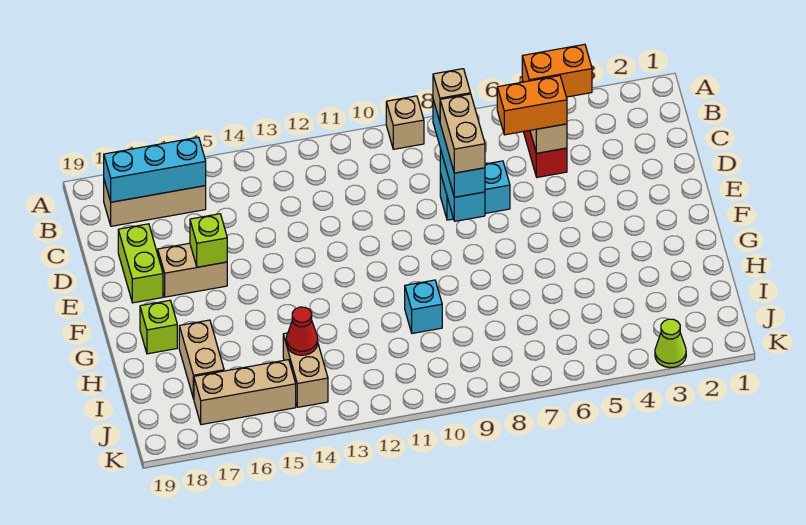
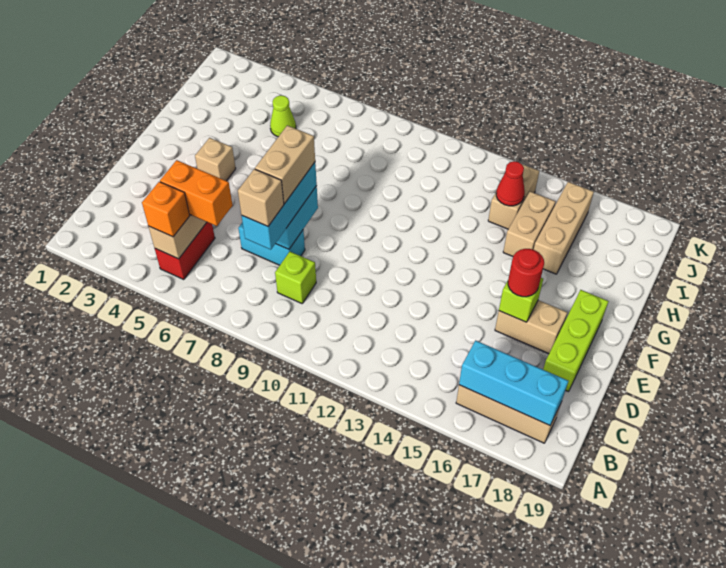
tan 1x1 brick [386,96,424,149] -> tan 1x1 brick moved to [195,138,236,181]
orange 1x2 brick [522,44,592,97] -> orange 1x1 brick [142,182,190,237]
lime 1x2 brick [118,224,163,303] -> lime 1x3 brick [543,290,609,392]
none -> red 1x1 round brick [508,249,544,297]
lime 1x1 brick [140,300,177,354] -> lime 1x1 brick moved to [275,252,316,303]
cyan 1x1 brick [405,280,442,333] -> none
tan 1x2 brick [179,320,224,399] -> tan 1x2 brick moved to [503,191,556,256]
tan 1x3 brick [194,360,296,425] -> tan 1x3 brick turned to [534,182,594,274]
lime 1x1 cone [655,319,686,368] -> lime 1x1 cone moved to [270,95,296,137]

